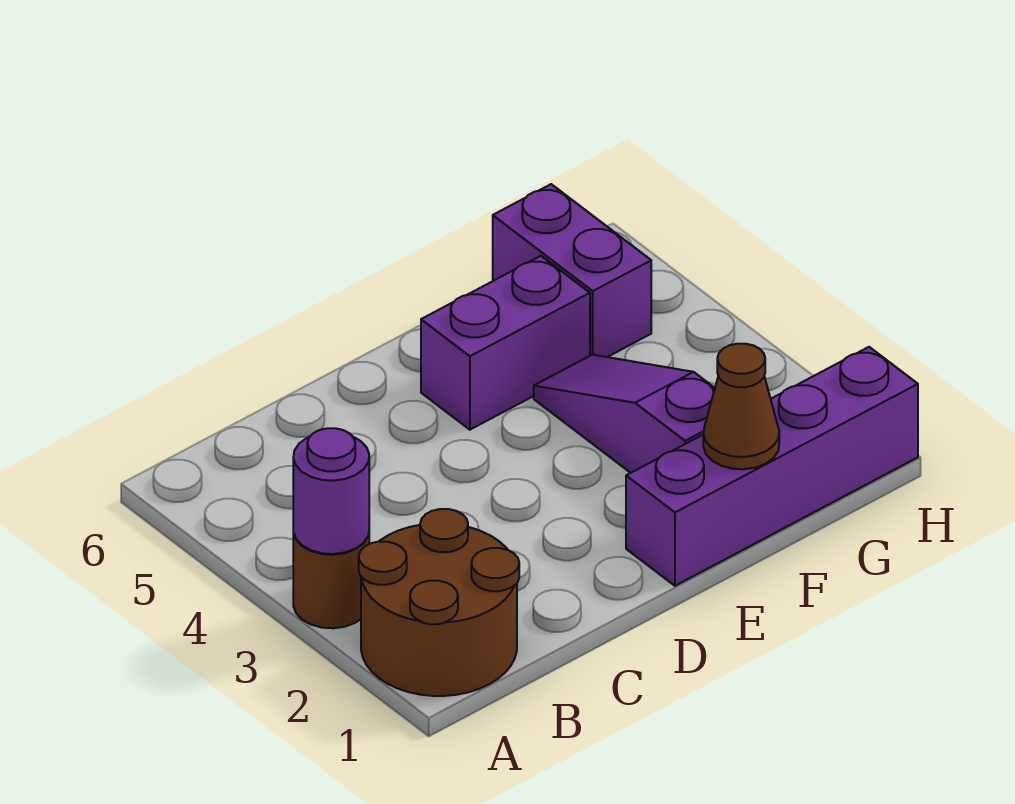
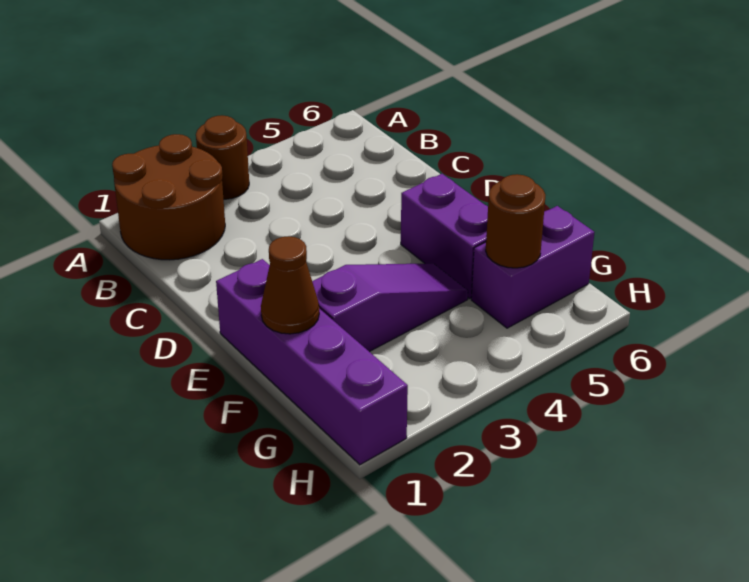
purple 1x1 round brick [293,428,369,554] -> none
none -> brown 1x1 round brick [486,174,545,268]

